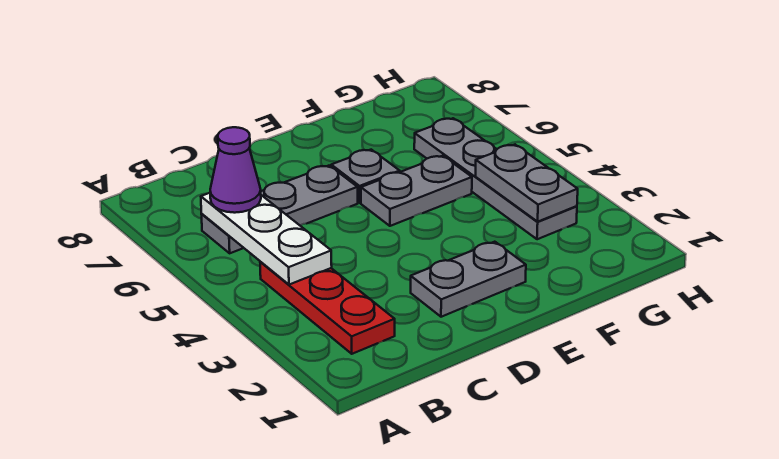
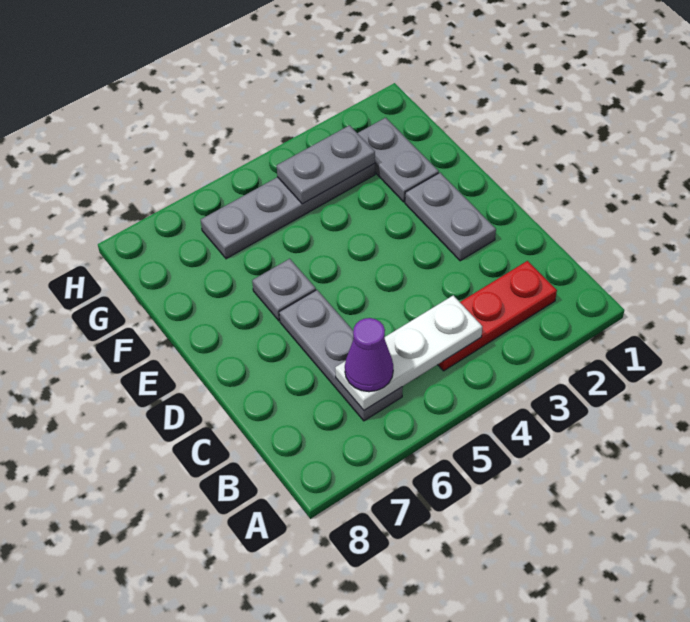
grey 1x2 plate [361,156,472,226] -> grey 1x2 plate moved to [357,118,439,202]

